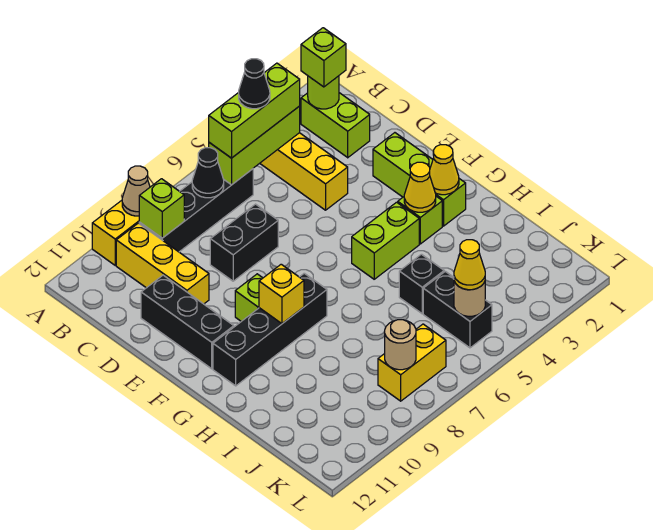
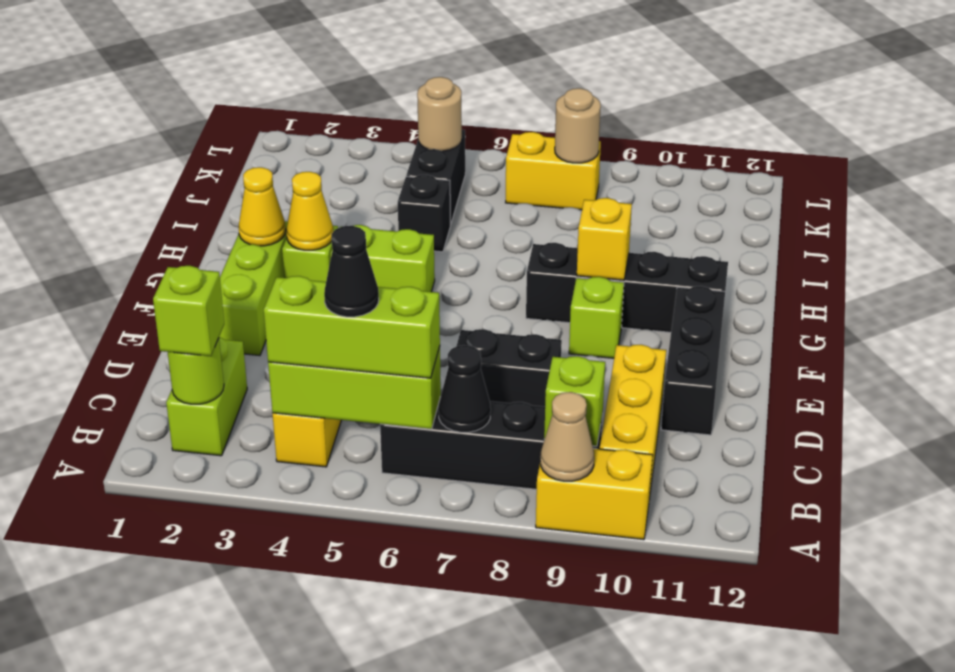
yellow 1x1 cone [454,240,485,290] -> none

